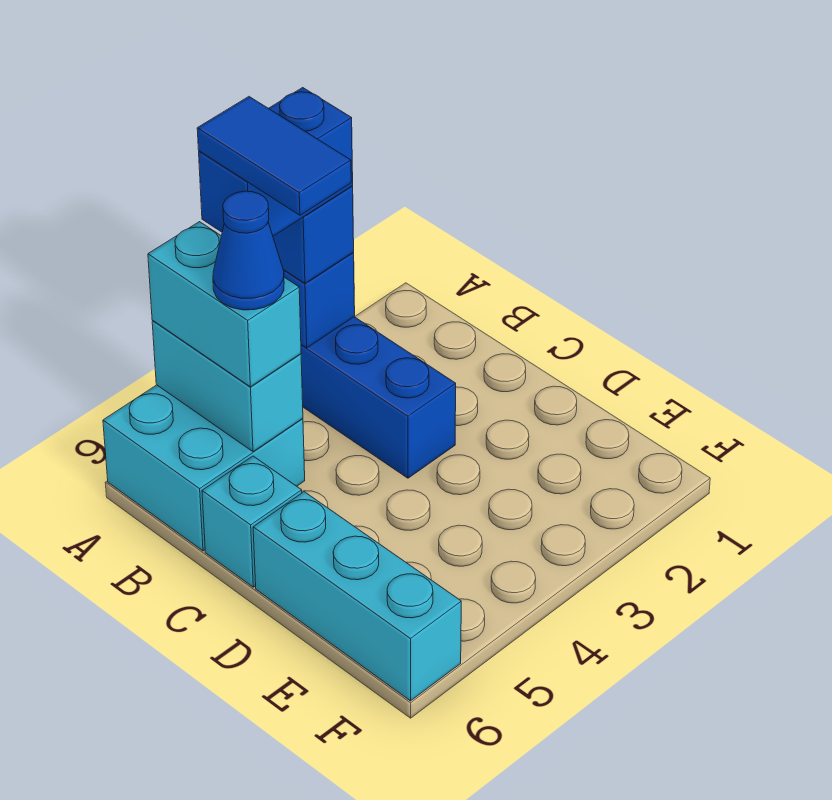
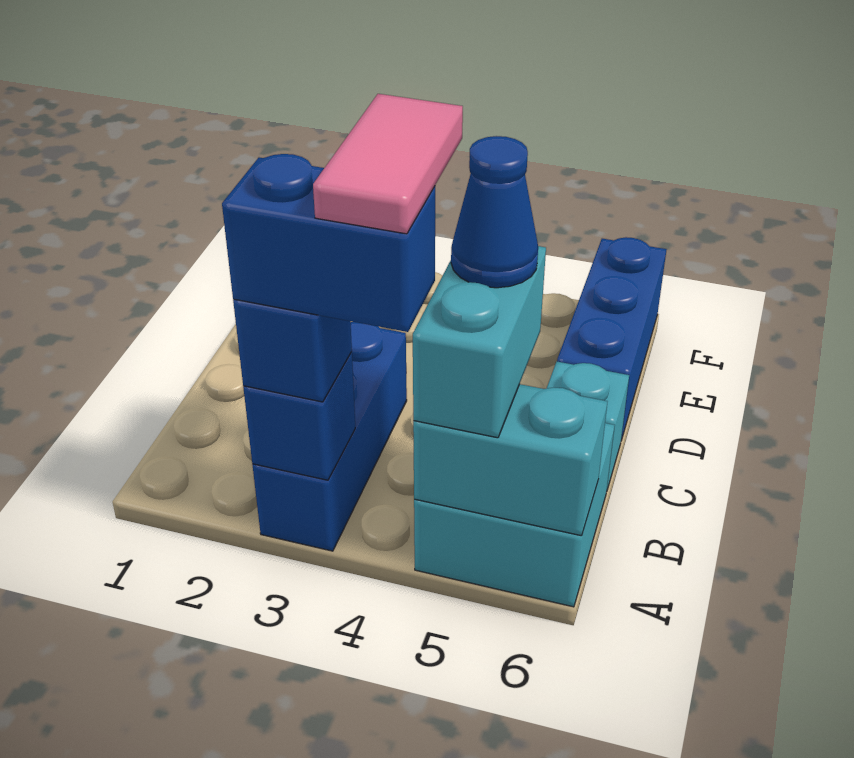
blue 1x2 tile [197,97,351,215] -> pink 1x2 tile [313,94,463,234]
cyan 1x2 brick [152,321,303,452] -> cyan 1x2 brick turned to [413,384,608,536]
cyan 1x3 brick [253,492,461,701] -> blue 1x3 brick [557,237,667,440]

